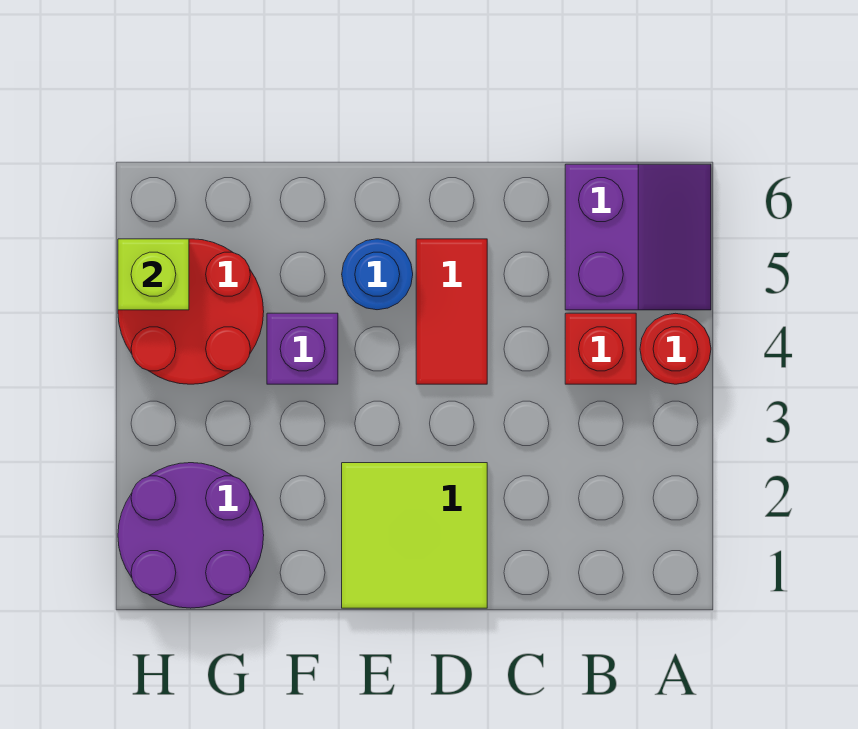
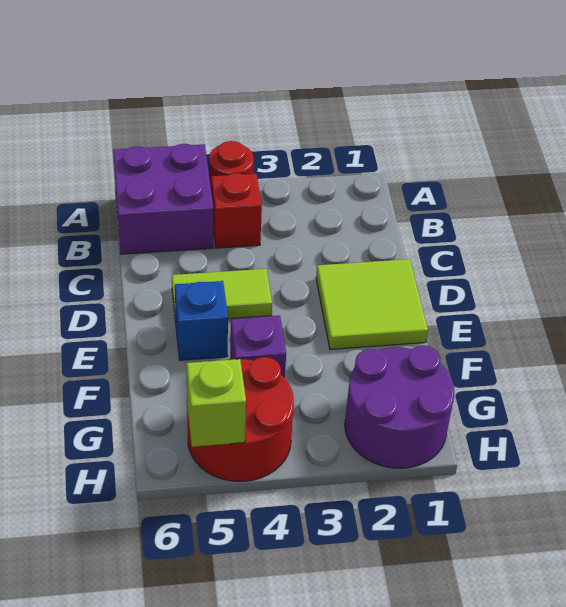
purple 2x2 slope [565,164,711,310] -> purple 2x2 brick [113,144,213,254]
red 1x2 tile [416,239,487,384] -> lime 1x2 tile [172,269,272,321]
blue 1x1 round brick [342,239,413,310] -> blue 1x1 brick [175,281,228,360]

